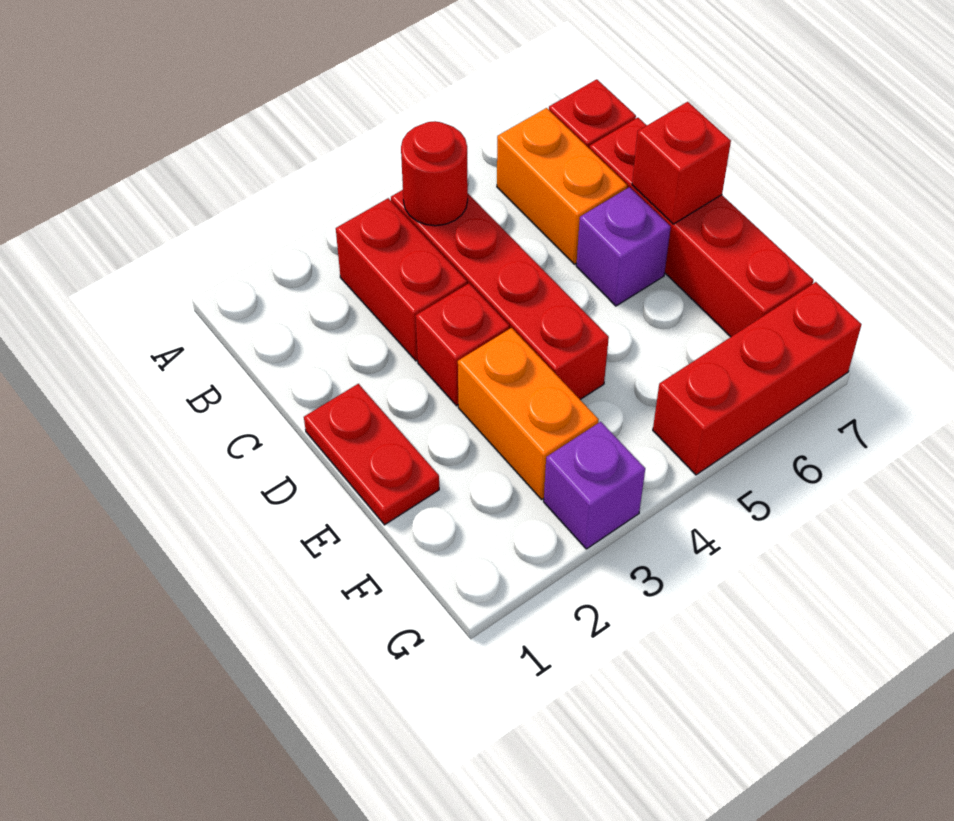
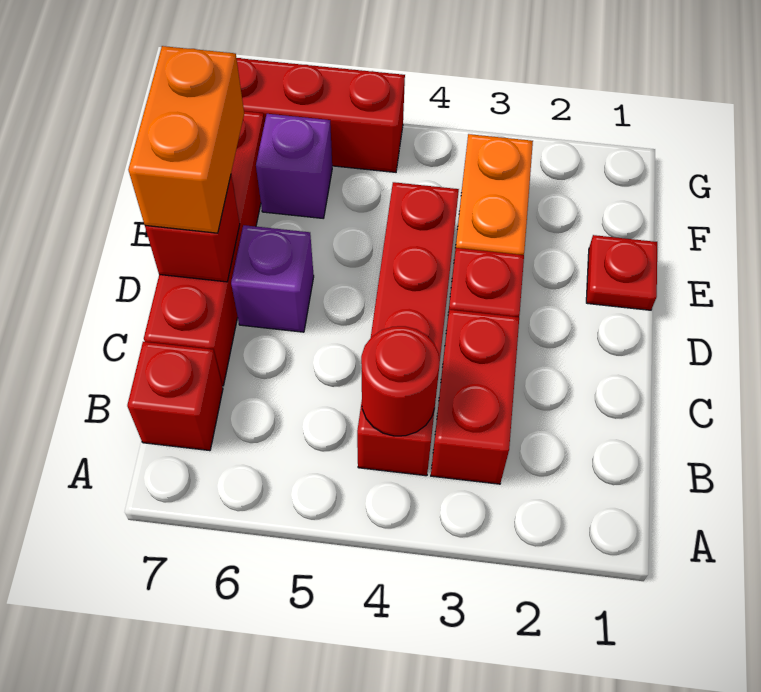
orange 1x2 brick [497,108,627,264] -> orange 1x2 brick moved to [128,46,244,233]
red 1x2 plate [304,384,439,525] -> red 1x1 plate [586,235,657,310]
purple 1x1 brick [544,422,645,549] -> purple 1x1 brick moved to [256,114,332,218]

